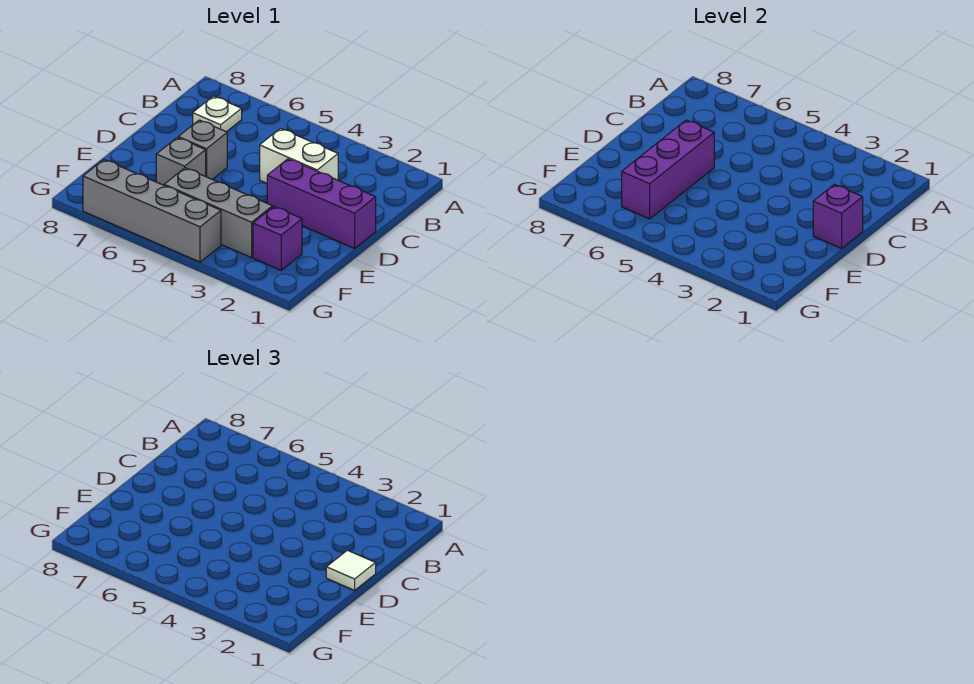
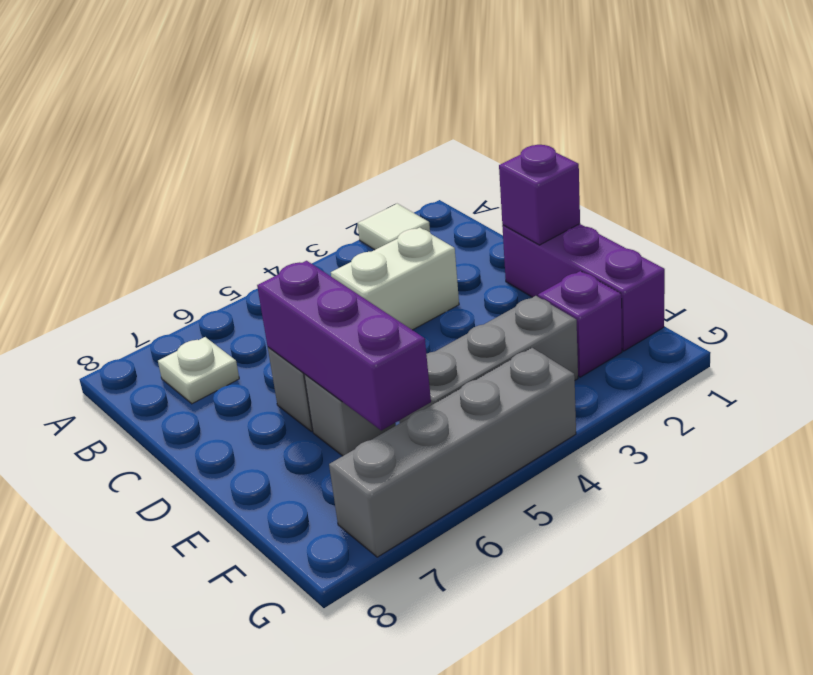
purple 1x3 brick [267,159,376,248] -> purple 1x3 brick turned to [502,224,665,351]
white 1x1 tile [326,550,376,590] -> white 1x1 tile moved to [358,204,430,250]

